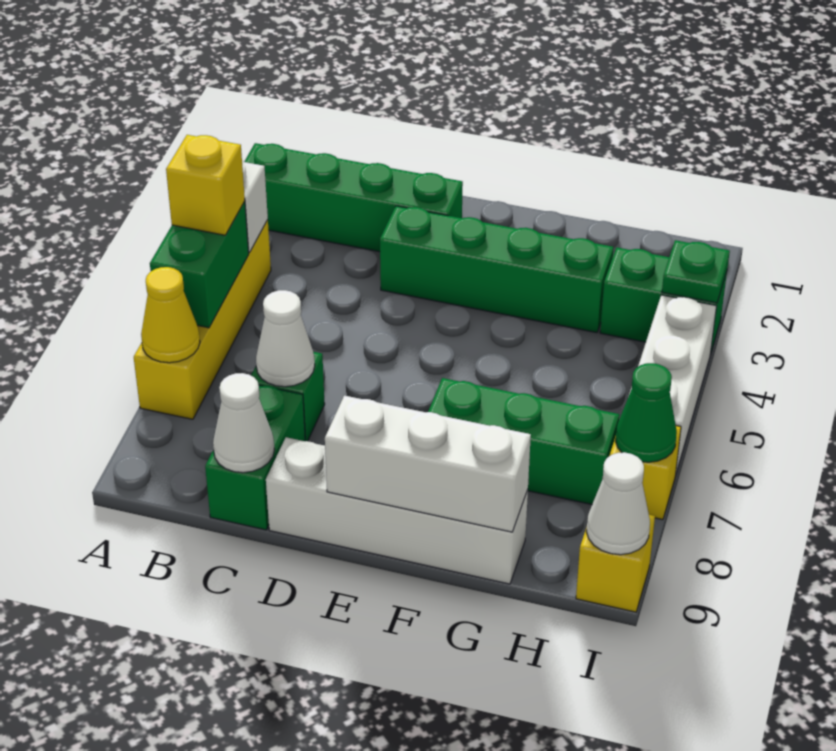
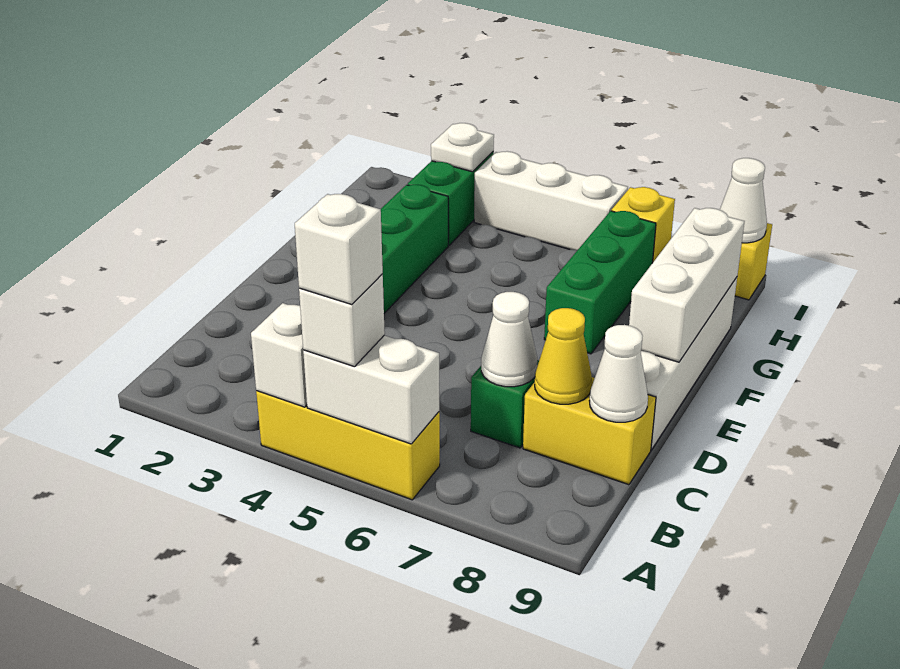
green 1x4 brick [244,143,463,252] -> none
yellow 1x4 brick [134,220,271,419] -> yellow 1x3 brick [256,391,440,500]
green 1x2 brick [150,201,249,328] -> white 1x2 brick [303,335,439,444]
yellow 1x1 brick [166,135,245,235] -> white 1x1 brick [299,274,385,367]
none -> white 1x1 brick [295,194,383,305]
yellow 1x1 cone [141,267,200,363] -> yellow 1x1 cone moved to [535,308,592,404]
green 1x2 brick [205,385,305,530] -> yellow 1x2 brick [523,377,656,485]
green 1x1 plate [662,240,730,303] -> white 1x1 plate [431,123,494,172]
green 1x1 cone [616,363,677,462] -> none

